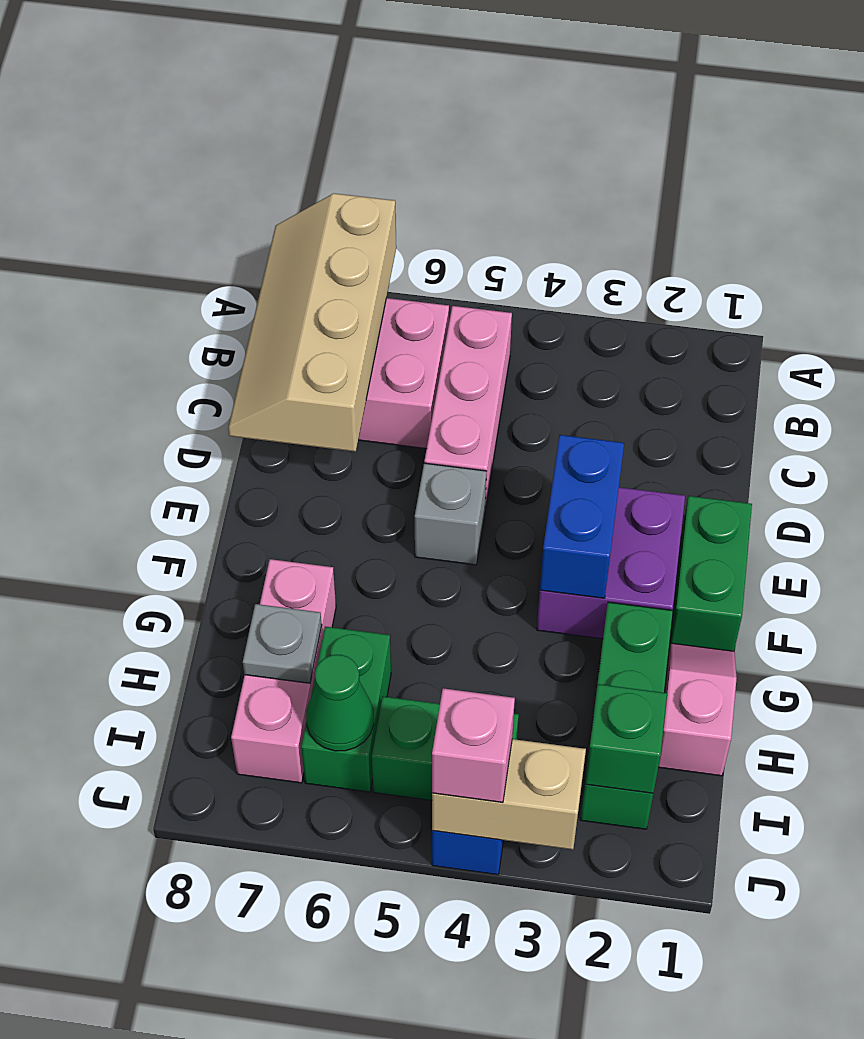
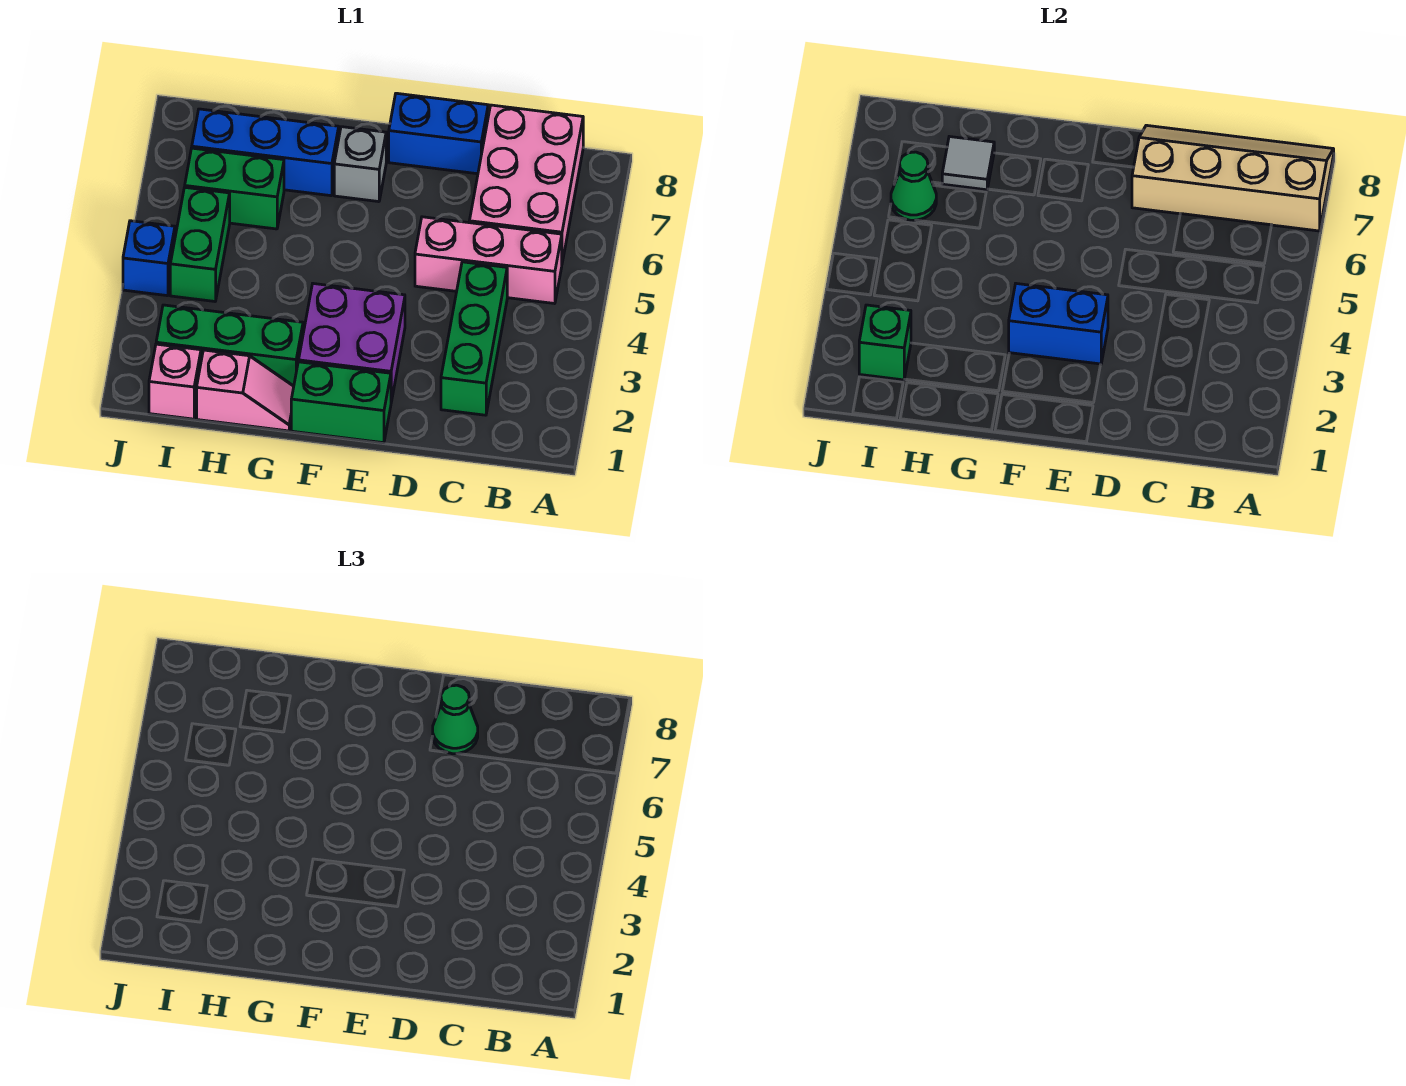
none -> green 1x3 brick [441,262,507,415]
none -> green 1x1 cone [433,685,478,754]
none -> blue 1x2 brick [389,93,488,174]
grey 1x1 brick [415,463,486,565] -> grey 1x1 brick moved to [334,127,386,202]
pink 1x3 brick [231,559,336,783] -> blue 1x3 brick [192,109,339,196]
grey 1x1 plate [243,604,322,683] -> grey 1x1 tile [942,137,994,190]
tan 1x2 brick [432,739,586,850] -> none
pink 1x1 brick [432,688,515,802] -> pink 1x1 brick moved to [149,344,201,419]

